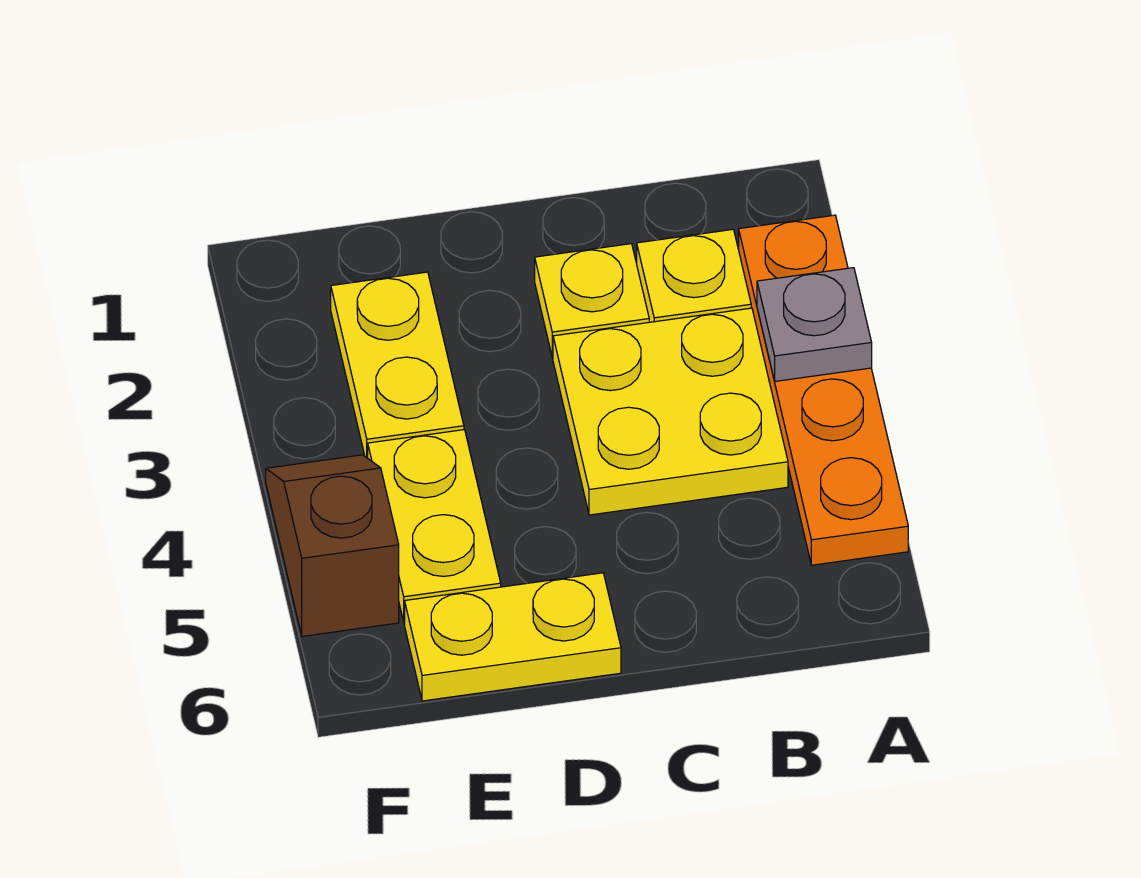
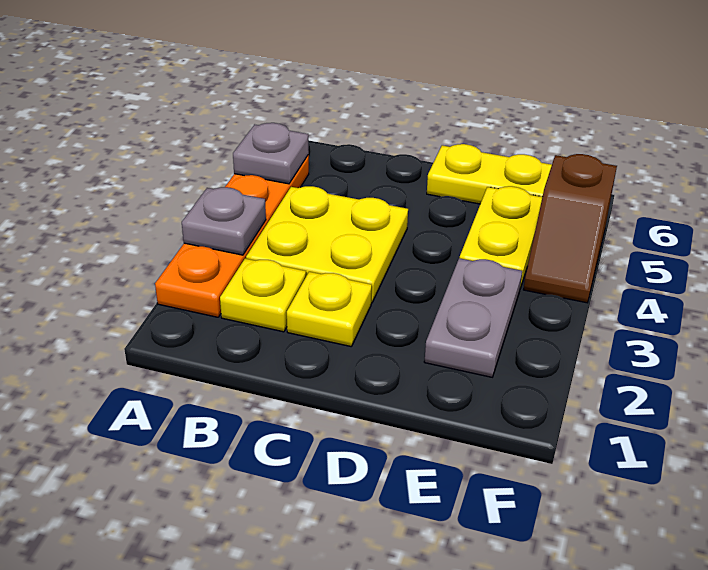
none -> grey 1x1 plate [233,123,309,184]
yellow 1x2 plate [331,272,464,458] -> grey 1x2 plate [424,258,522,377]

